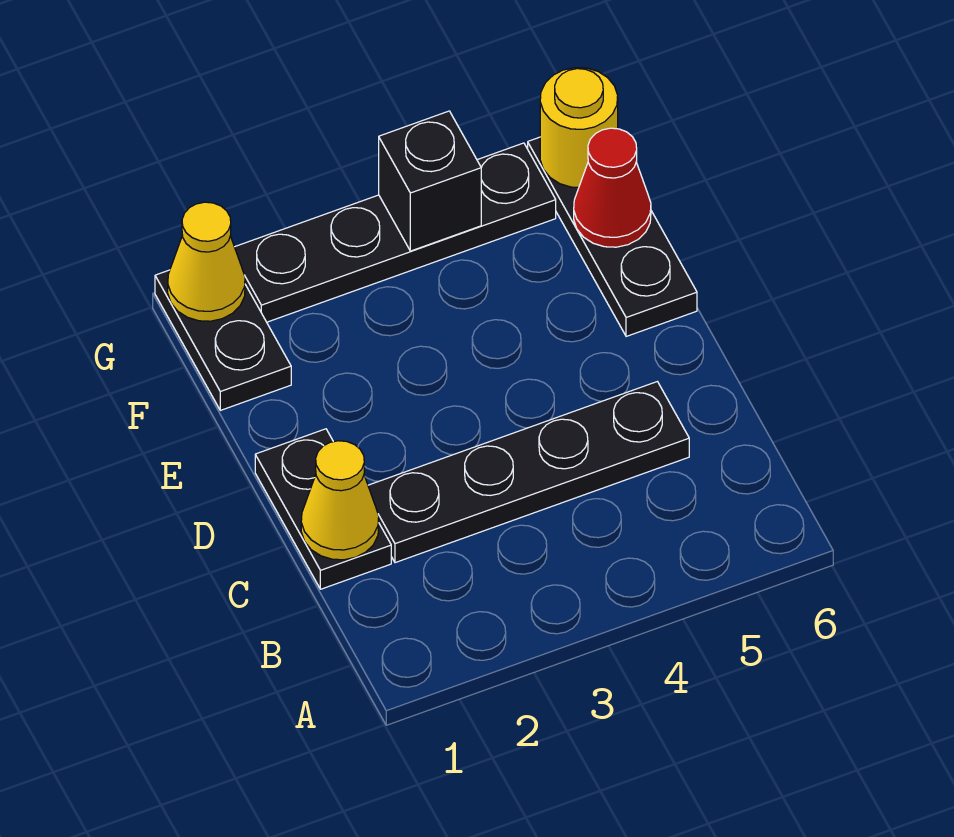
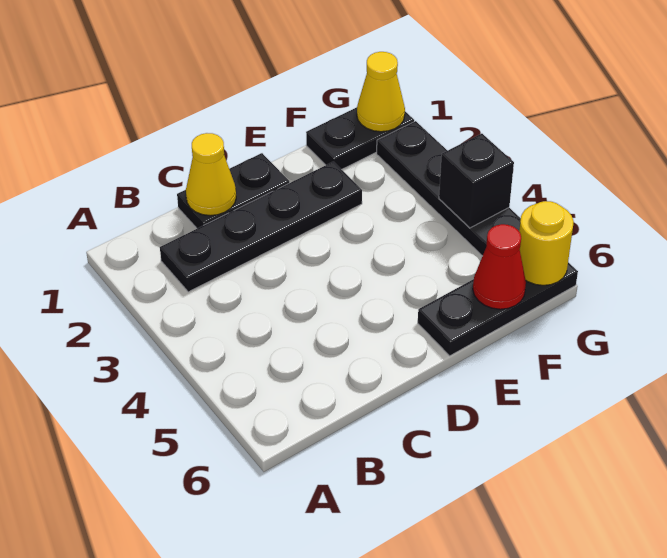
black 1x4 plate [368,382,689,563] -> black 1x4 plate turned to [160,162,362,292]

